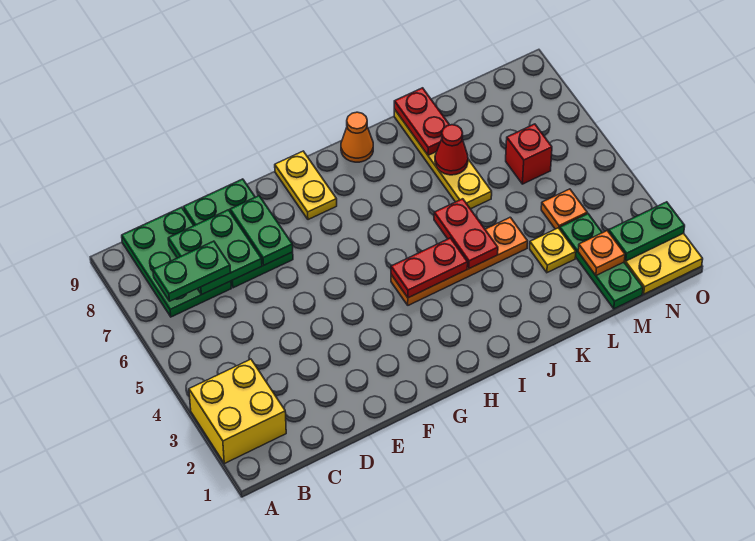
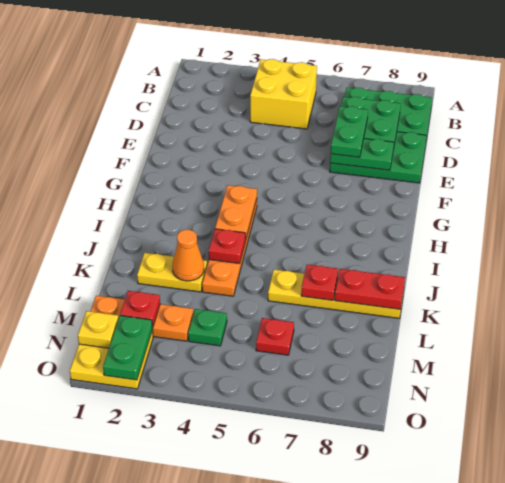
yellow 2x2 brick [189,359,286,464] -> yellow 2x2 brick moved to [250,59,317,129]
green 1x2 plate [153,241,231,301] -> green 1x2 plate moved to [331,106,368,157]
yellow 1x2 plate [275,151,337,220] -> yellow 1x2 plate moved to [137,253,207,292]
red 1x2 plate [391,238,468,298] -> orange 1x2 plate [215,185,257,240]
orange 1x1 cone [341,112,373,162] -> orange 1x1 cone moved to [172,230,204,281]
red 1x2 plate [434,199,498,269] -> red 1x1 plate [209,229,246,264]
red 1x1 cone [435,125,468,175] -> red 1x1 plate [301,265,338,300]
yellow 1x1 plate [530,228,576,273] -> yellow 1x1 plate moved to [78,311,119,348]
green 1x3 plate [560,214,643,309] -> orange 1x3 plate [90,296,194,341]
orange 1x1 plate [578,231,625,275] -> red 1x1 plate [120,291,160,328]
orange 1x1 plate [541,189,587,229] -> green 1x1 plate [188,309,227,346]
red 1x1 brick [506,124,552,184] -> red 1x1 plate [256,318,294,355]

